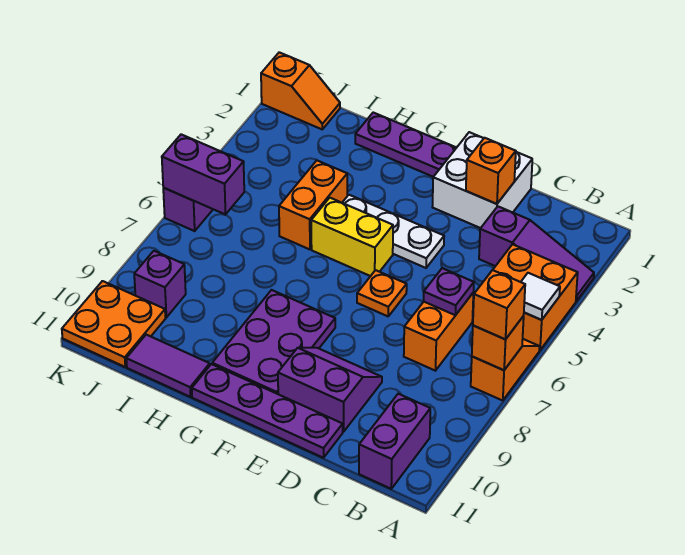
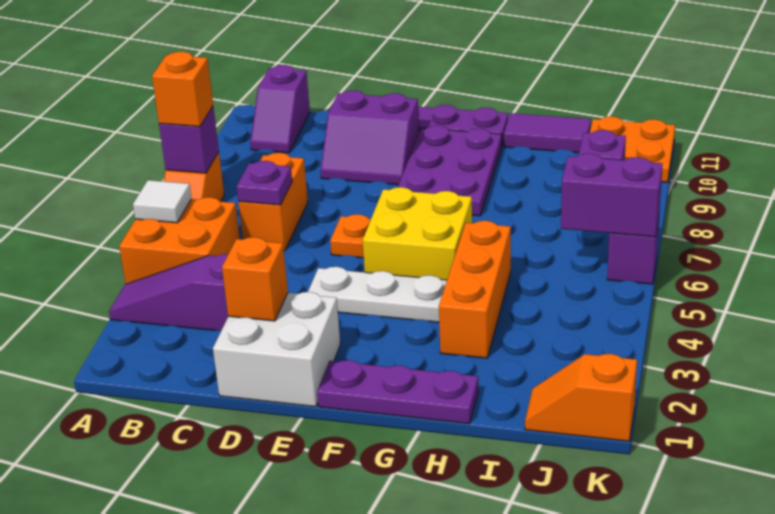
orange 1x1 brick [472,316,524,370] -> purple 1x1 brick [159,107,219,173]
purple 1x2 brick [359,394,430,489] -> purple 1x2 slope [250,65,310,153]
yellow 1x2 brick [311,198,393,276] -> yellow 2x2 brick [363,187,472,280]
orange 1x2 brick [279,161,347,249] -> orange 1x3 brick [439,221,511,358]

